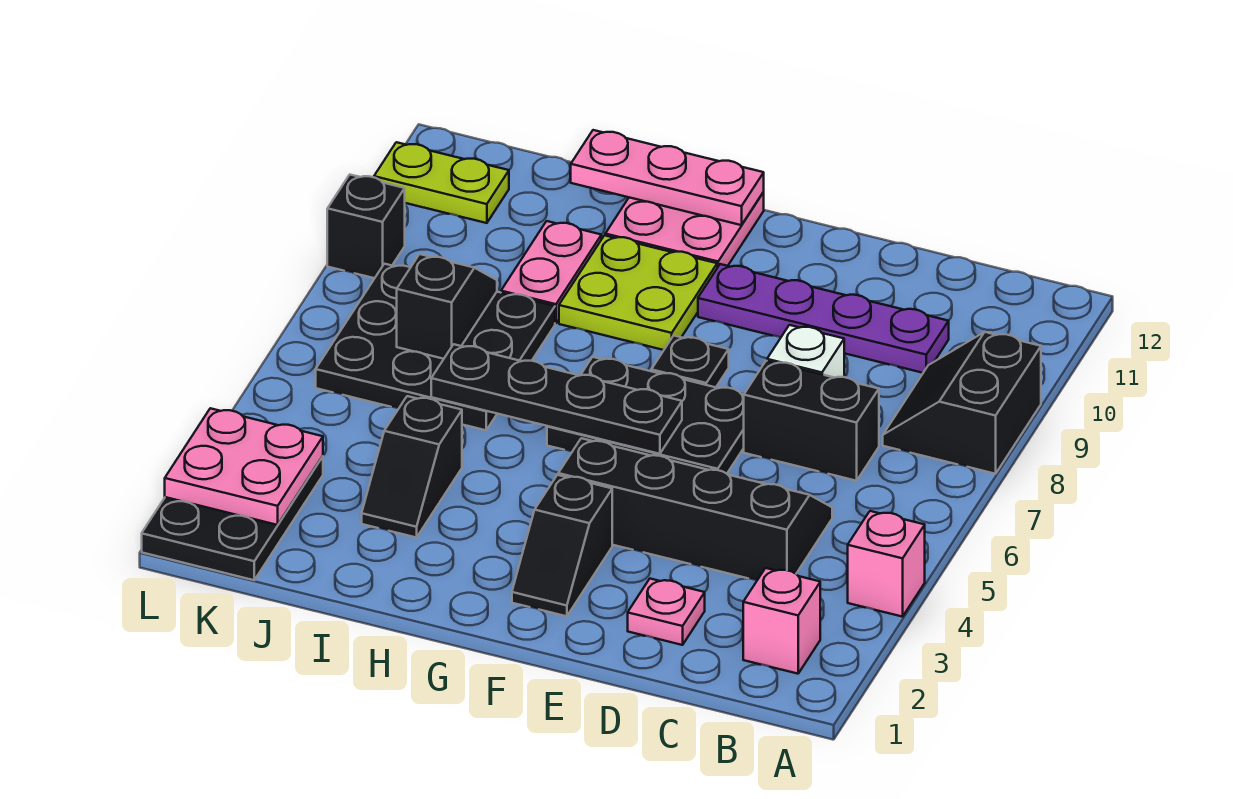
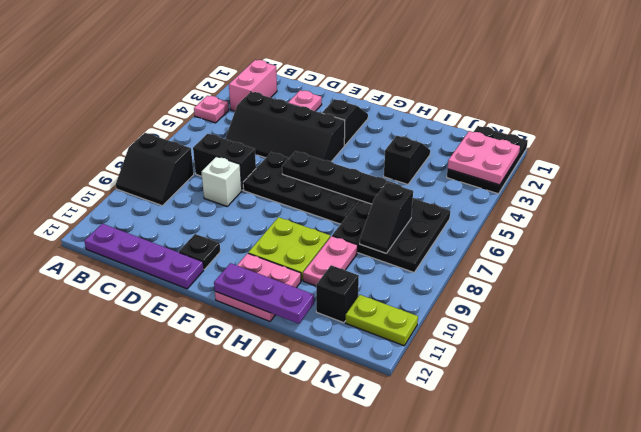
pink 1x1 brick [848,511,925,617] -> pink 1x1 plate [194,96,229,123]
black 2x2 slope [883,332,1041,474] -> black 2x2 slope turned to [116,133,194,206]
pink 1x1 brick [743,568,820,674] -> pink 1x2 brick [229,60,277,111]
purple 1x4 plate [698,264,949,373] -> purple 1x4 plate moved to [85,224,204,289]
black 2x3 plate [547,357,744,474] -> black 2x4 plate [243,152,359,224]
black 1x1 plate [651,336,729,387] -> black 1x1 plate moved to [179,234,220,269]
pink 1x3 plate [571,130,764,225] -> purple 1x3 plate [214,263,314,324]
black 1x1 brick [327,175,405,278] -> black 1x1 brick moved to [316,265,359,323]

